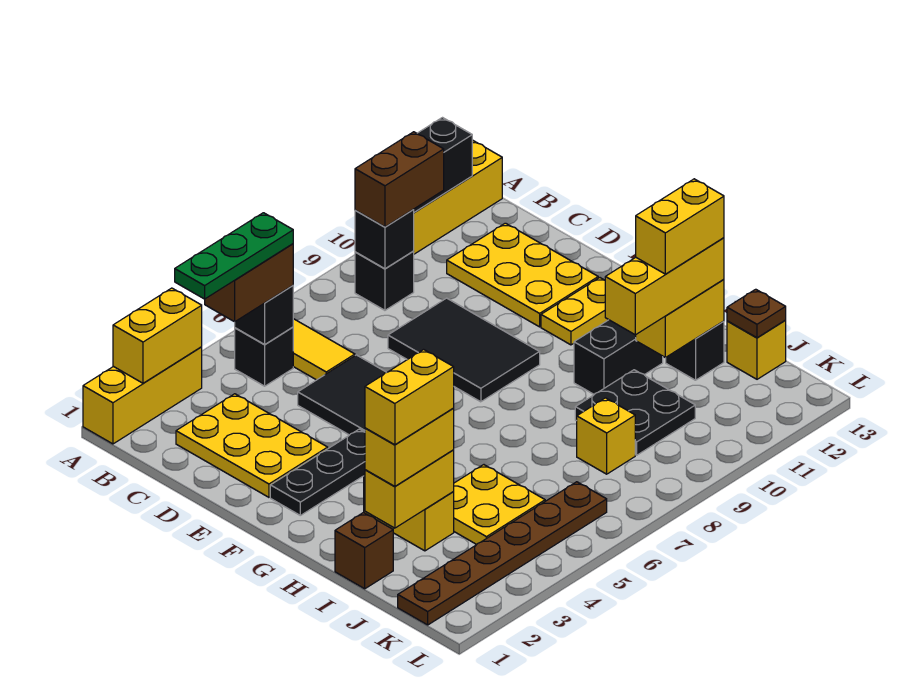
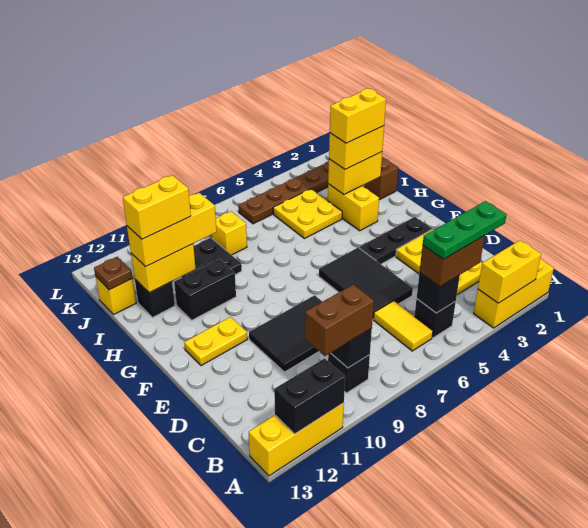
yellow 2x3 plate [447,223,598,327] -> none
black 2x3 tile [388,298,540,402] -> black 2x3 tile turned to [249,295,322,372]

